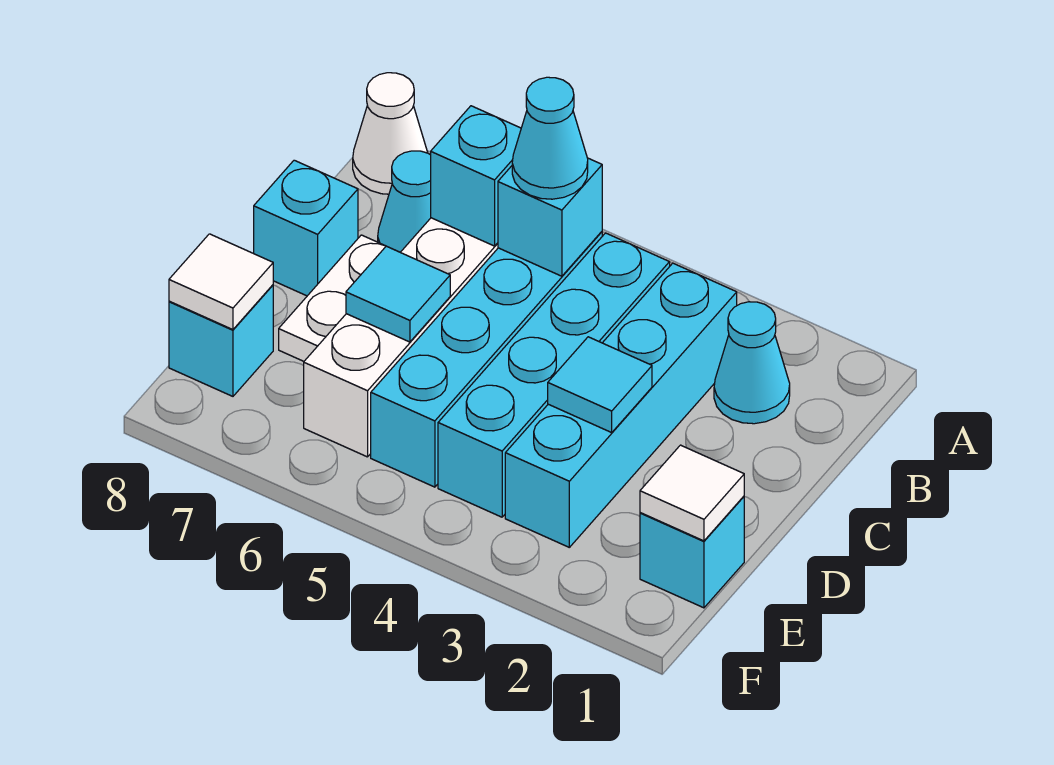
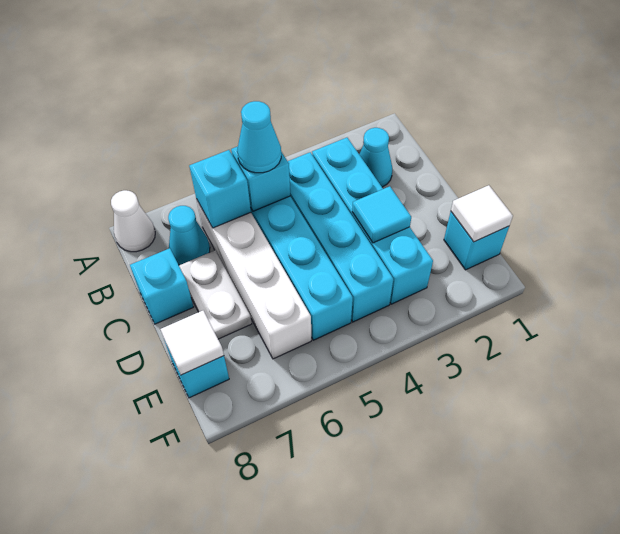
cyan 1x1 tile [346,246,450,342] -> none

